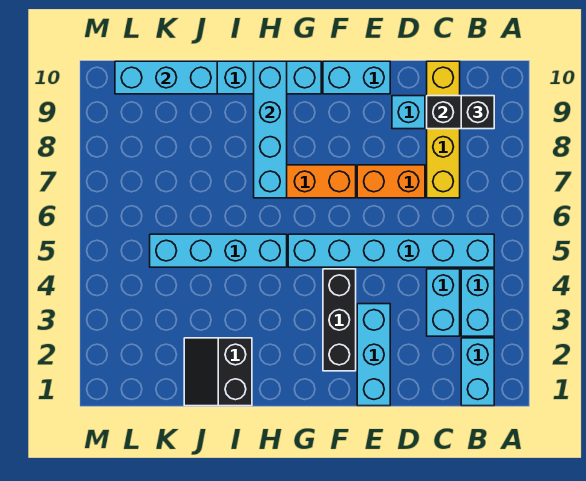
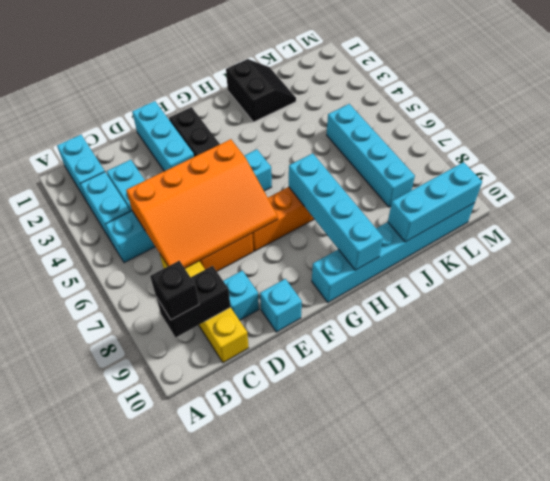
none -> orange 3x4 slope [126,139,278,268]
cyan 1x2 brick [323,61,390,94] -> cyan 1x1 brick [260,279,302,332]
cyan 1x4 brick [150,234,287,267] -> cyan 1x4 brick turned to [327,104,415,207]

